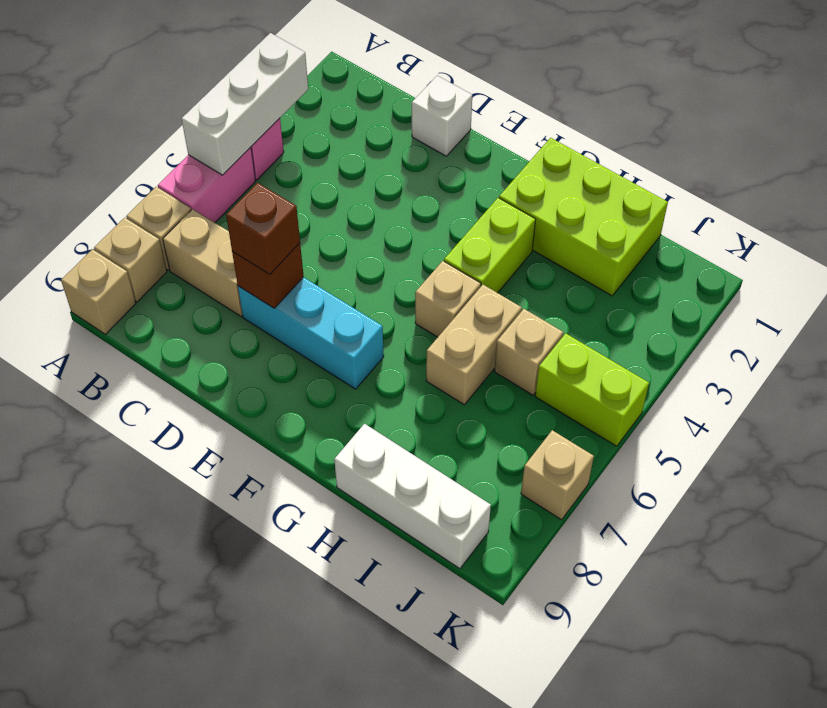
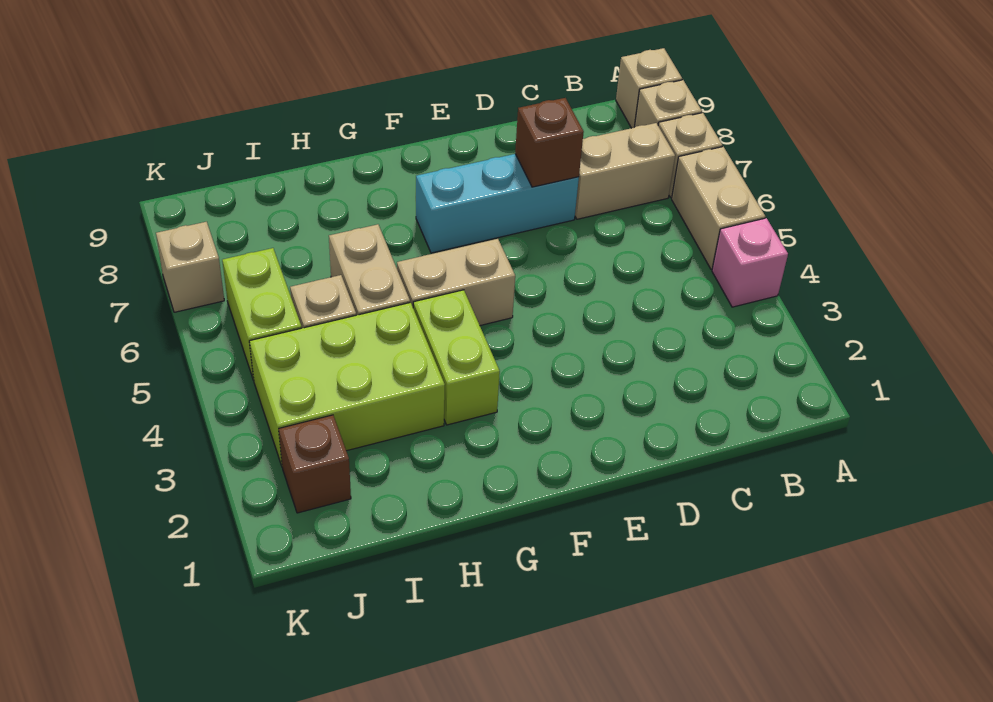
white 1x3 brick [182,33,308,175] -> none
pink 1x2 brick [158,147,256,222] -> tan 1x2 brick [672,147,765,269]
white 1x1 brick [412,76,472,156] -> none
brown 1x1 brick [226,183,300,274] -> brown 1x1 brick moved to [279,415,351,513]
lime 2x3 brick [499,138,668,296] -> lime 2x3 brick moved to [249,302,445,466]
tan 1x1 brick [415,261,481,337] -> tan 1x2 brick [397,239,515,325]
white 1x3 brick [334,424,491,569] -> none
lime 1x2 brick [535,333,649,446] -> lime 1x2 brick turned to [222,248,302,380]

